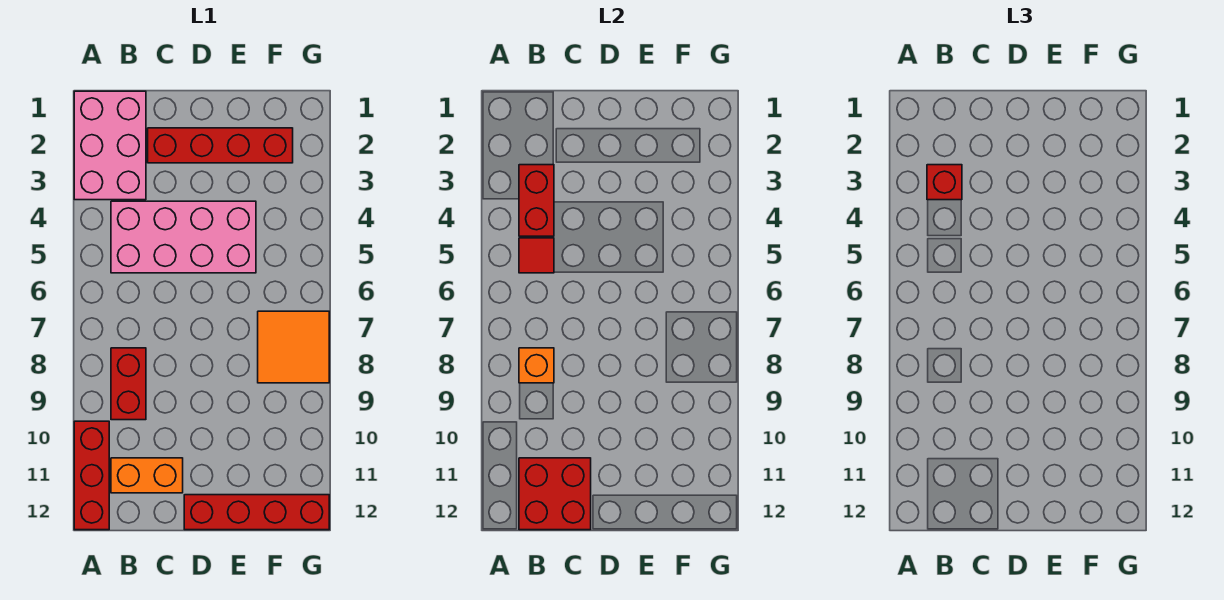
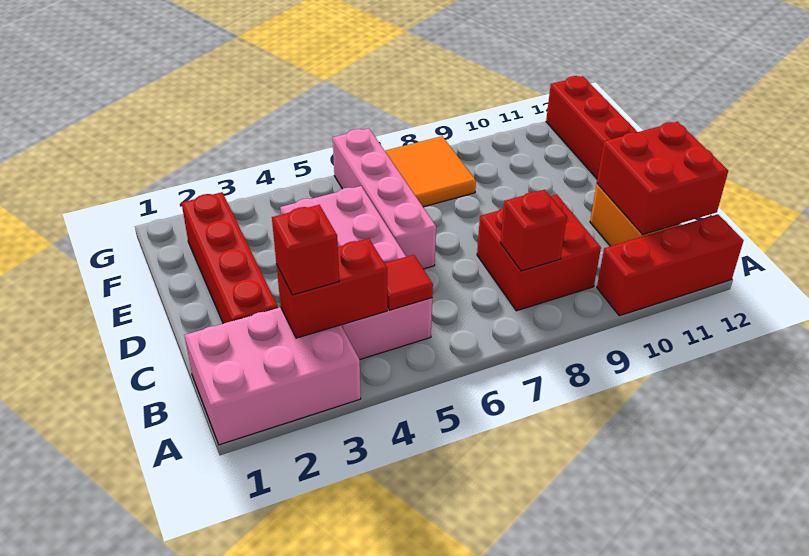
red 1x2 brick [111,348,146,420] -> red 2x2 brick [477,194,601,311]
orange 1x1 brick [519,348,554,383] -> red 1x1 brick [500,190,567,271]
none -> pink 1x4 brick [333,128,436,269]

